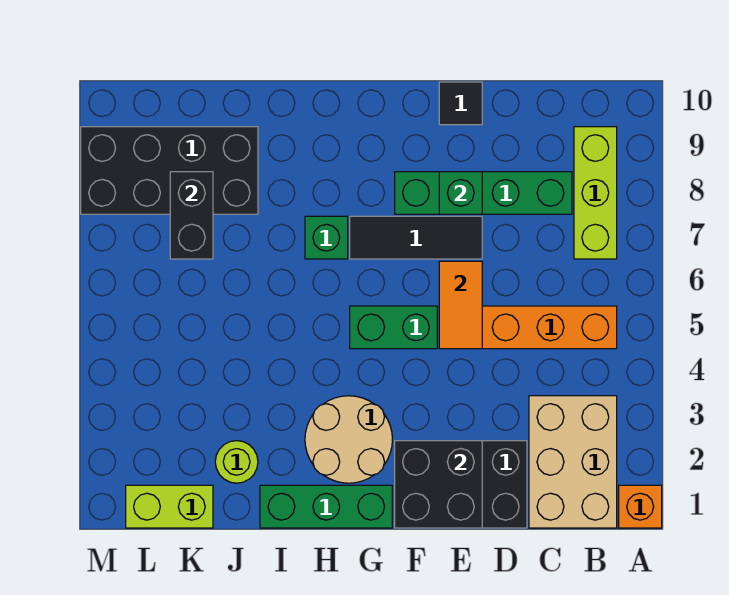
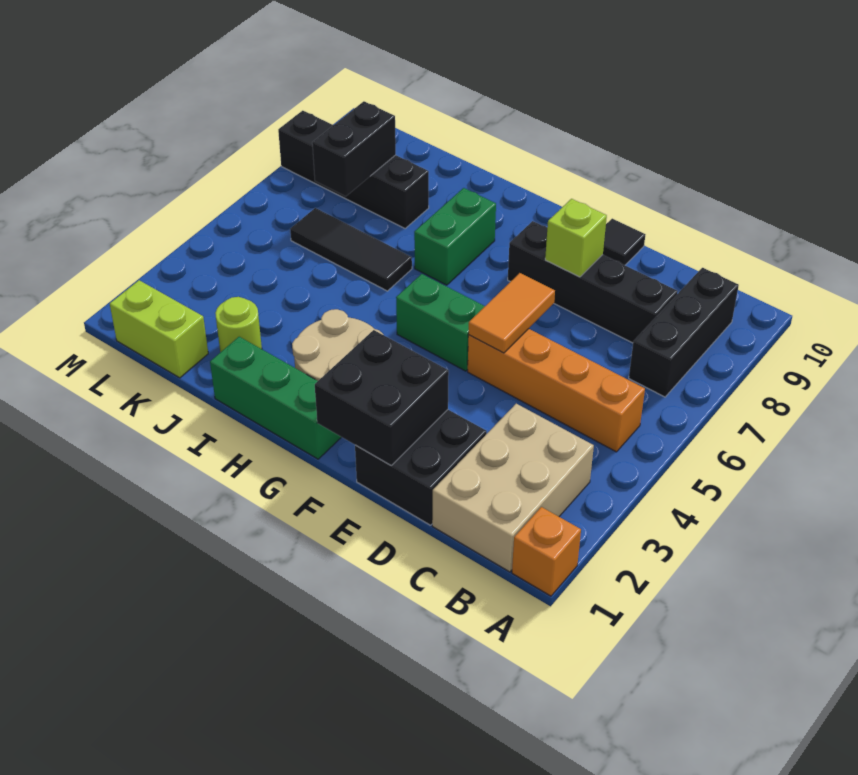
lime 1x3 brick [574,127,617,259] -> black 1x3 brick [629,268,739,397]
green 1x4 brick [395,172,572,214] -> black 1x4 brick [508,221,678,343]
black 1x3 tile [350,216,482,259] -> black 1x3 tile moved to [290,208,412,291]
green 1x1 brick [439,172,482,214] -> lime 1x1 brick [545,199,607,277]
green 1x1 brick [305,216,348,259] -> green 1x2 brick [414,188,496,285]
black 2x4 brick [81,127,258,214] -> black 1x4 brick [278,111,429,228]

